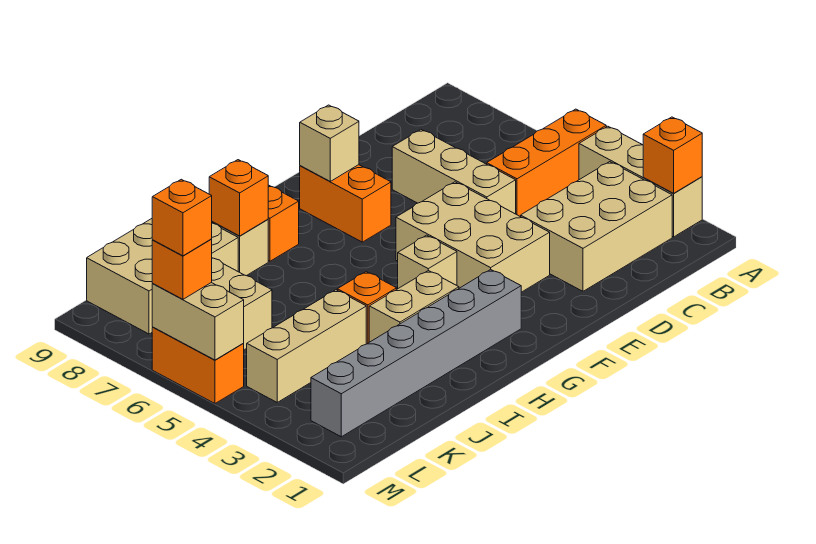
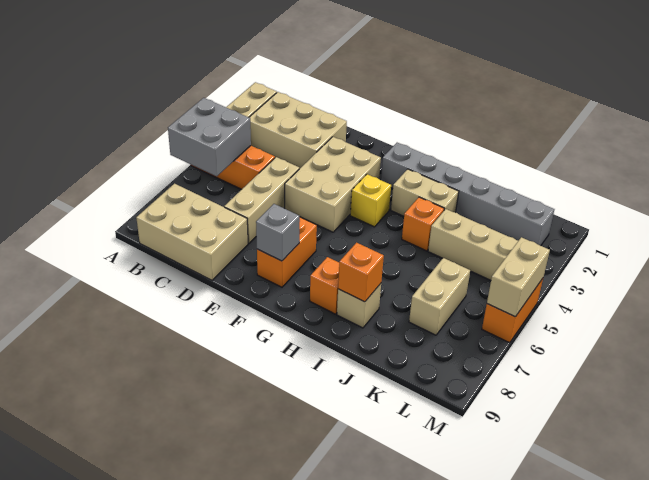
orange 1x1 brick [643,117,702,193] -> none
none -> grey 2x2 brick [168,98,251,176]
tan 1x1 brick [300,105,359,181] -> grey 1x1 brick [256,204,300,261]
tan 1x1 brick [398,235,457,288] -> yellow 1x1 brick [350,174,391,227]
tan 2x3 brick [87,219,238,334] -> tan 2x3 brick moved to [136,184,248,280]
orange 1x1 brick [152,239,212,299] -> none
orange 1x1 brick [152,179,212,256] -> none

